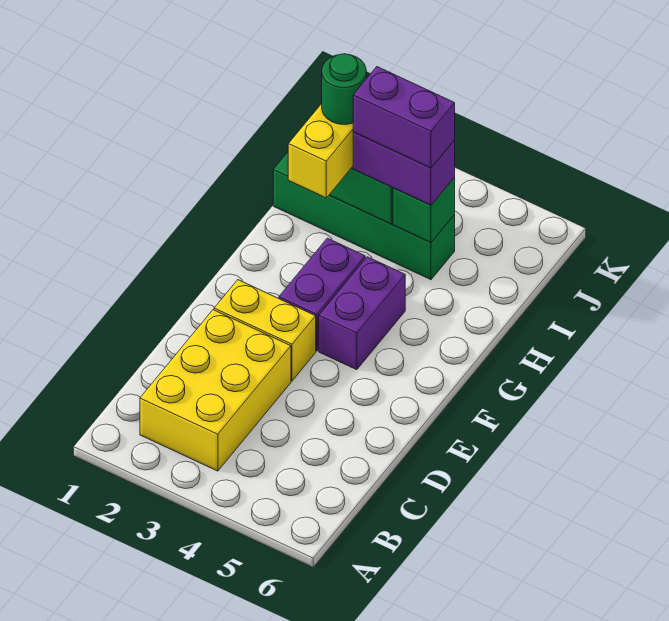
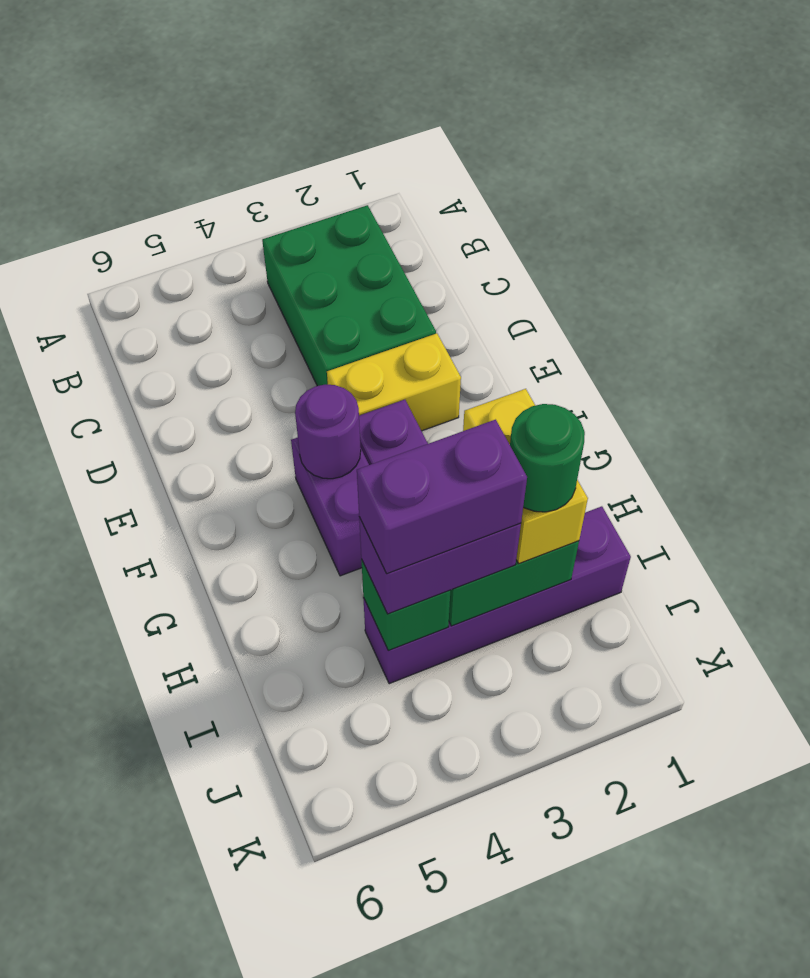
yellow 2x3 brick [140,310,291,471] -> green 2x3 brick [262,205,436,386]
none -> purple 1x1 round brick [295,385,361,479]
green 1x4 brick [273,152,455,280] -> purple 1x4 brick [363,506,631,684]

